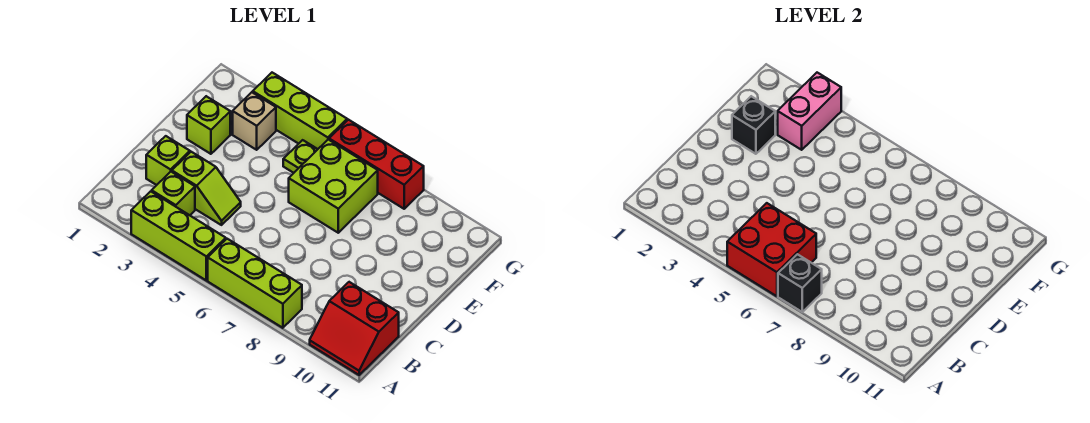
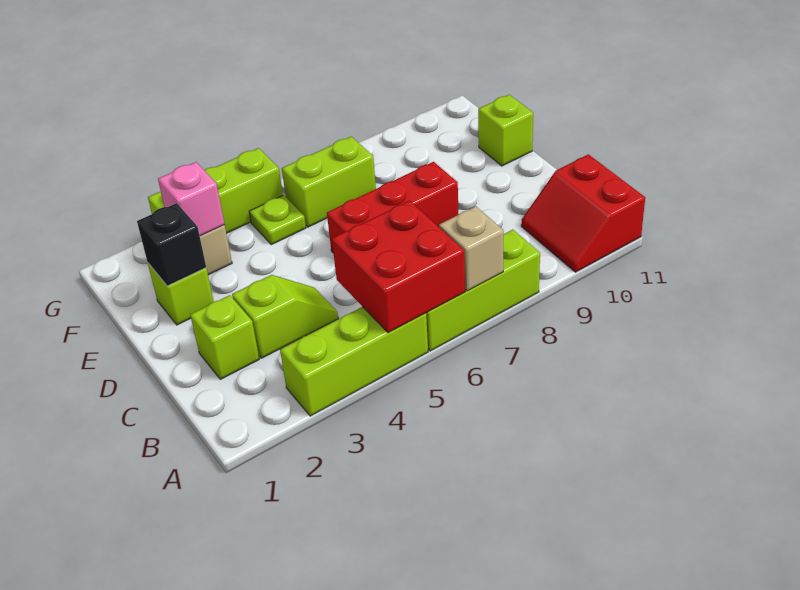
black 1x1 brick [778,254,822,312] -> tan 1x1 brick [439,206,504,291]
red 2x2 slope [310,282,399,375] -> red 2x2 slope turned to [521,154,645,272]
lime 1x1 brick [152,172,195,215] -> lime 1x1 brick moved to [478,95,533,166]
lime 2x2 brick [289,140,378,233] -> lime 1x2 brick [282,137,376,227]
pink 1x2 brick [778,73,841,150] -> pink 1x1 brick [158,162,225,236]
red 1x3 brick [329,120,424,209] -> red 1x3 brick moved to [327,162,459,252]

